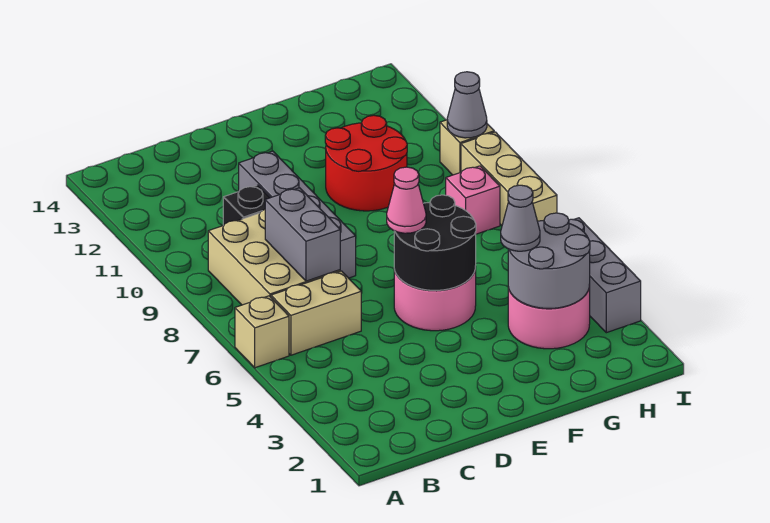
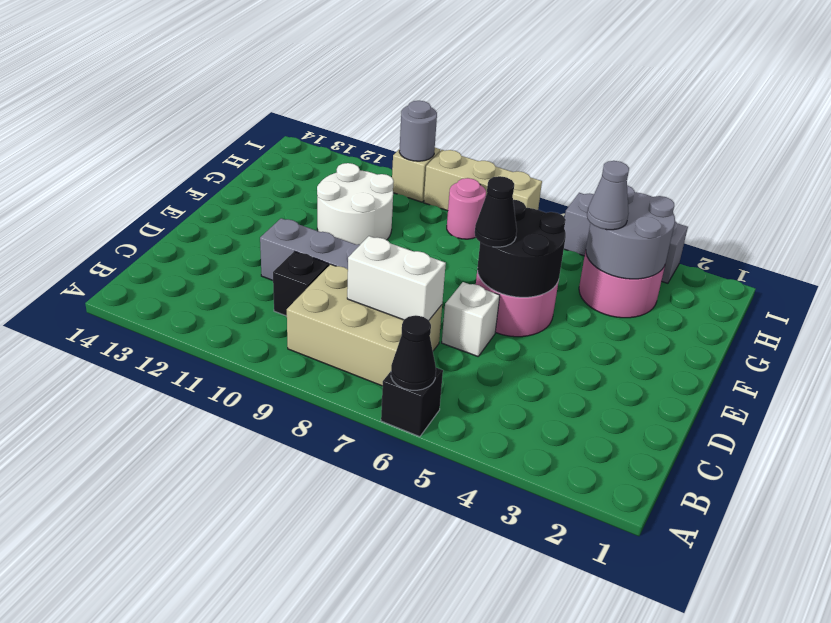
tan 1x1 brick [235,296,289,368] -> black 1x1 brick [381,368,443,437]
none -> black 1x1 cone [391,315,436,390]
tan 1x2 brick [271,271,361,355] -> none
grey 1x2 brick [265,188,340,281] -> white 1x2 brick [347,236,446,320]
none -> white 1x1 brick [442,282,500,356]
pink 1x1 cone [387,167,426,233] -> black 1x1 cone [475,176,517,247]
red 2x2 round brick [325,115,407,211] -> white 2x2 round brick [317,163,394,245]
pink 1x1 brick [446,166,500,234] -> pink 1x1 round brick [447,178,486,239]
grey 1x1 cone [447,72,487,138] -> grey 1x1 round brick [399,101,437,161]

